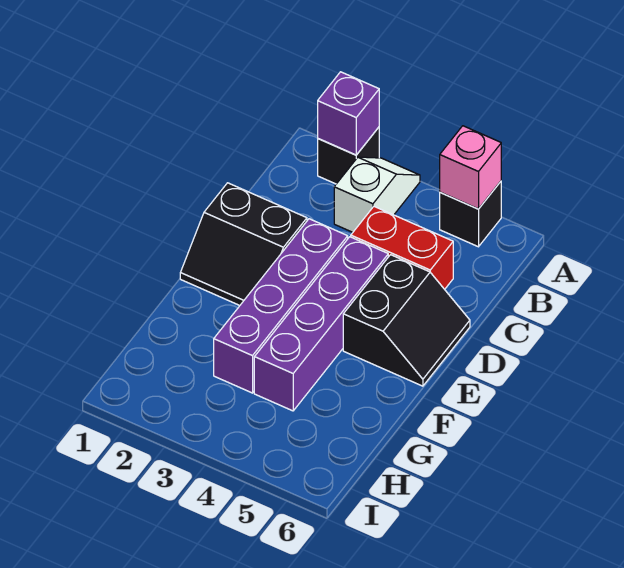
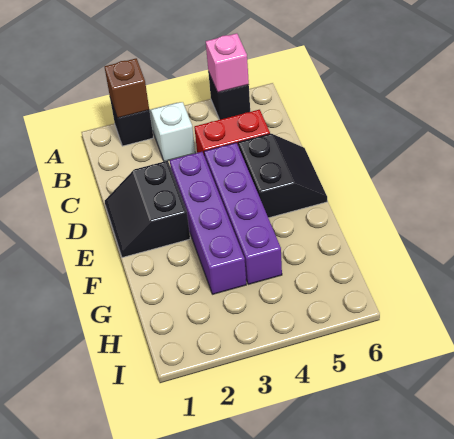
purple 1x1 brick [318,72,379,155] -> brown 1x1 brick [105,58,149,118]
black 2x2 slope [180,183,307,305] -> black 2x2 slope turned to [105,161,190,258]

